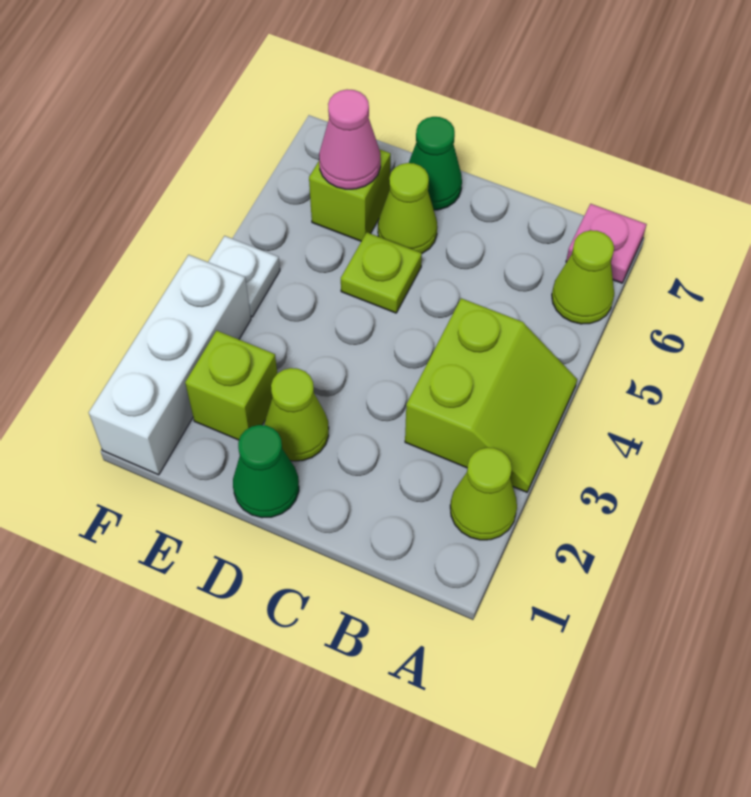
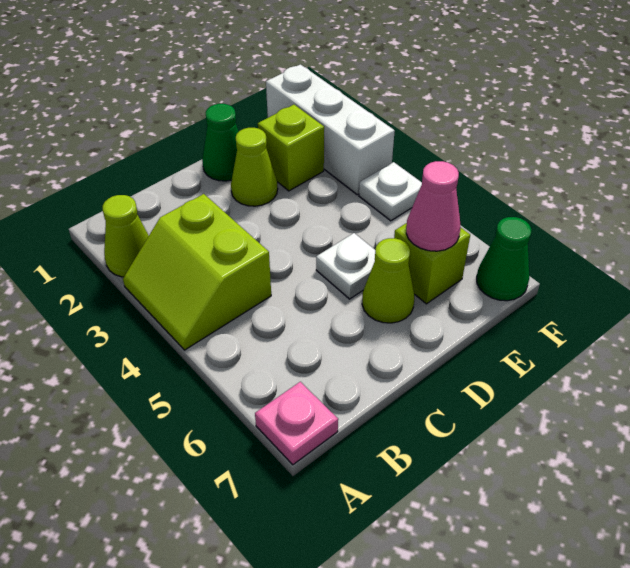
lime 1x1 cone [552,230,614,324] -> none
lime 1x1 plate [341,232,422,313] -> white 1x1 plate [316,233,375,299]
green 1x1 cone [409,117,462,210] -> green 1x1 cone moved to [477,217,531,301]

